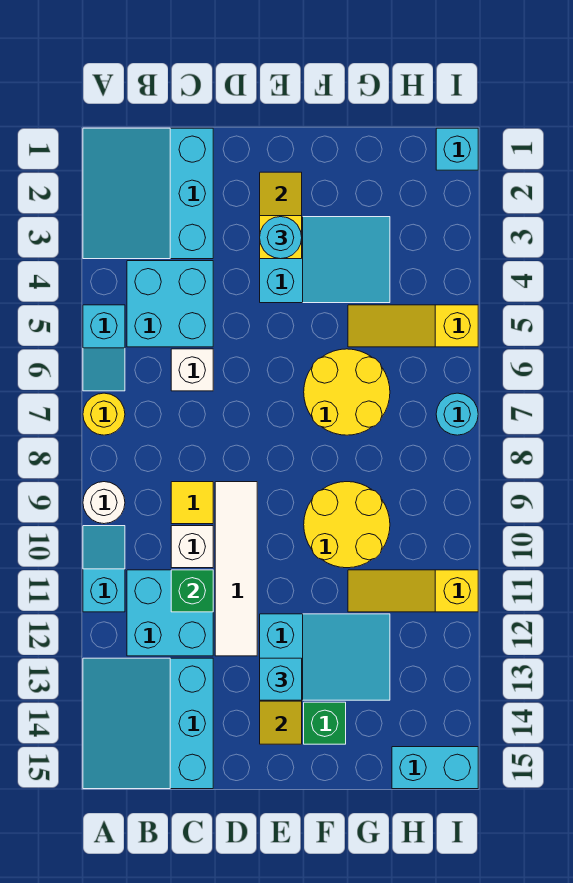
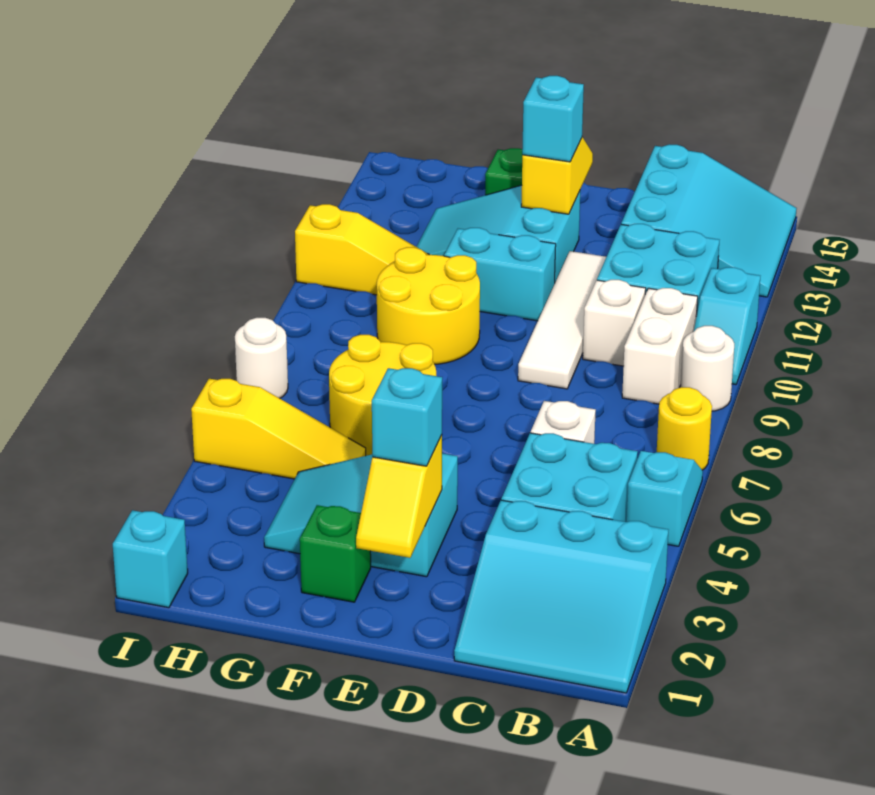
cyan 3x3 slope [83,128,213,259] -> cyan 3x3 slope turned to [454,500,668,693]
none -> white 1x2 brick [622,288,698,404]
yellow 1x1 tile [171,482,213,524] -> none
green 1x1 brick [171,570,213,612] -> green 1x1 brick moved to [300,505,371,602]
cyan 1x1 round brick [260,217,302,259] -> cyan 1x1 brick [372,368,442,466]
cyan 1x2 brick [392,747,478,789] -> cyan 1x2 brick moved to [444,228,556,321]
cyan 1x1 round brick [436,393,478,435] -> white 1x1 round brick [235,318,288,398]

